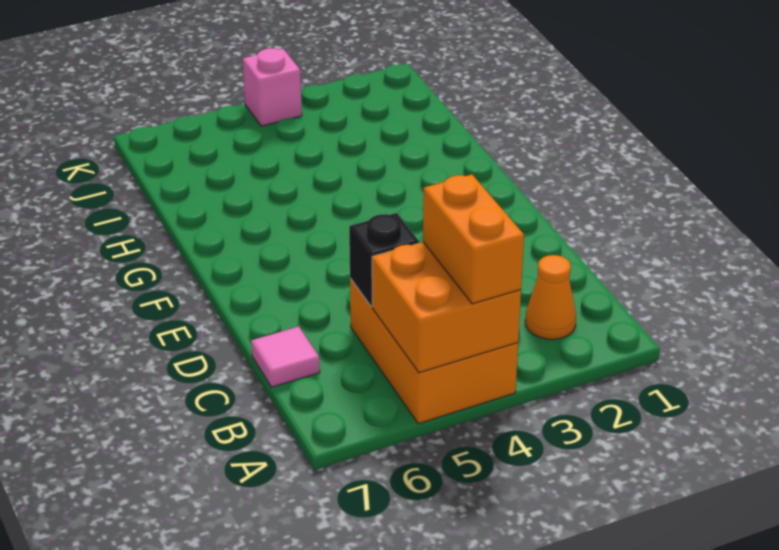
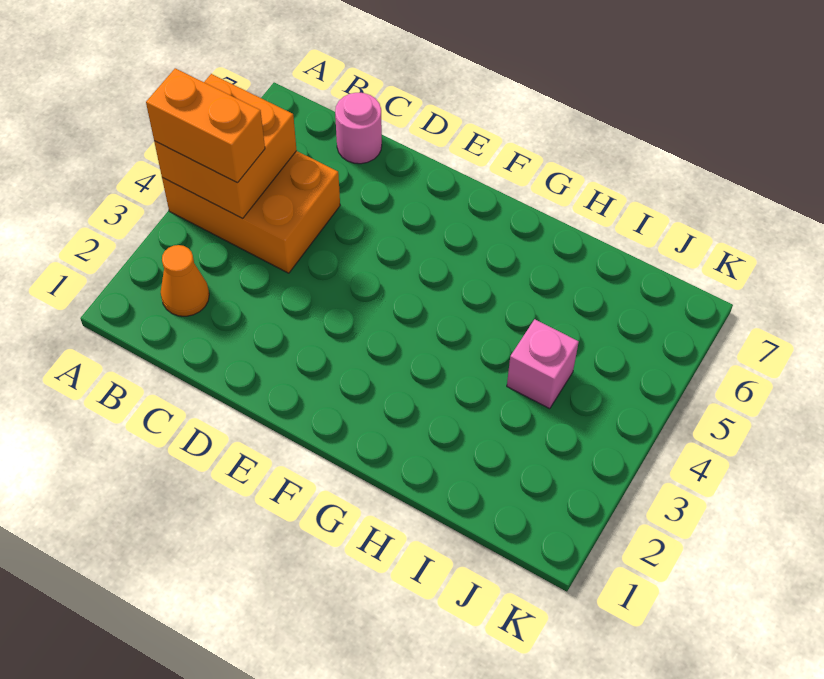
black 1x1 brick [349,213,419,307] -> none
pink 1x1 tile [251,327,320,387] -> pink 1x1 round brick [335,93,382,164]
pink 1x1 brick [243,48,302,126] -> pink 1x1 brick moved to [507,319,579,409]

